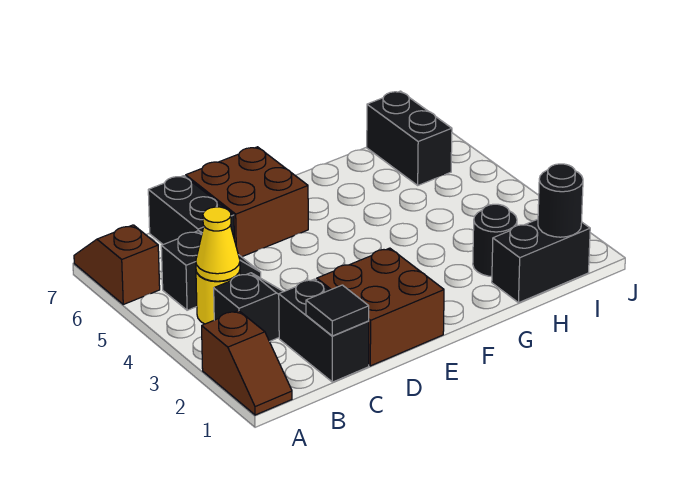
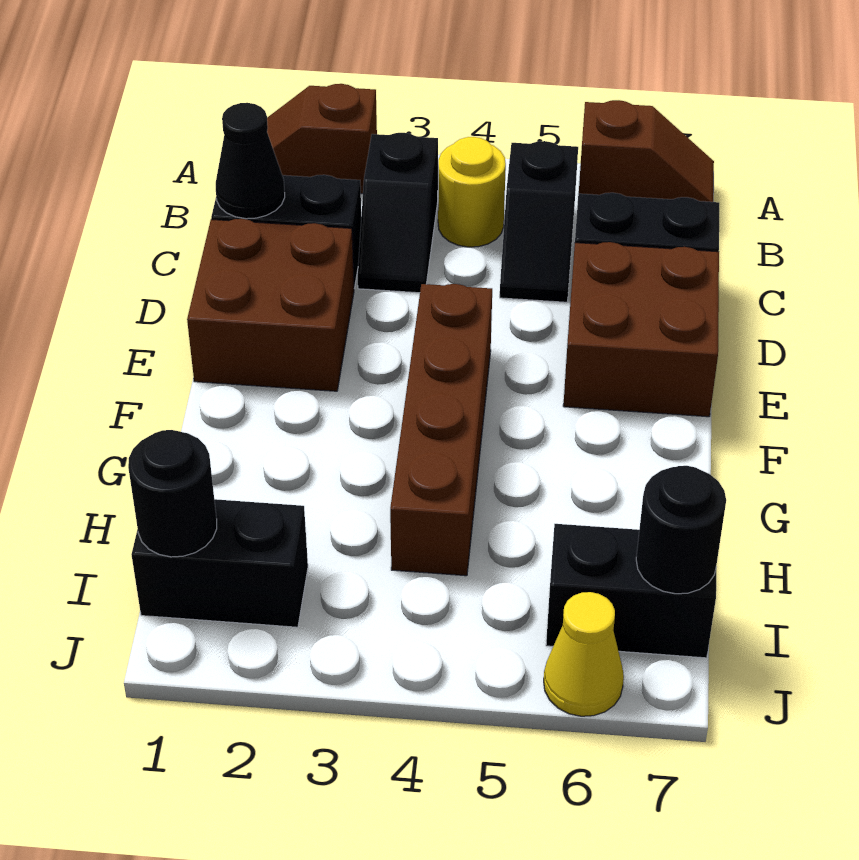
yellow 1x1 cone [196,207,240,281] -> yellow 1x1 cone moved to [544,592,624,716]
black 1x1 tile [306,285,369,336] -> black 1x1 cone [216,103,285,219]
none -> brown 1x4 brick [390,284,492,576]
black 1x2 brick [492,219,590,303] -> black 1x2 brick turned to [132,499,308,627]
black 1x1 round brick [473,204,517,277] -> black 1x1 round brick moved to [636,466,726,594]

